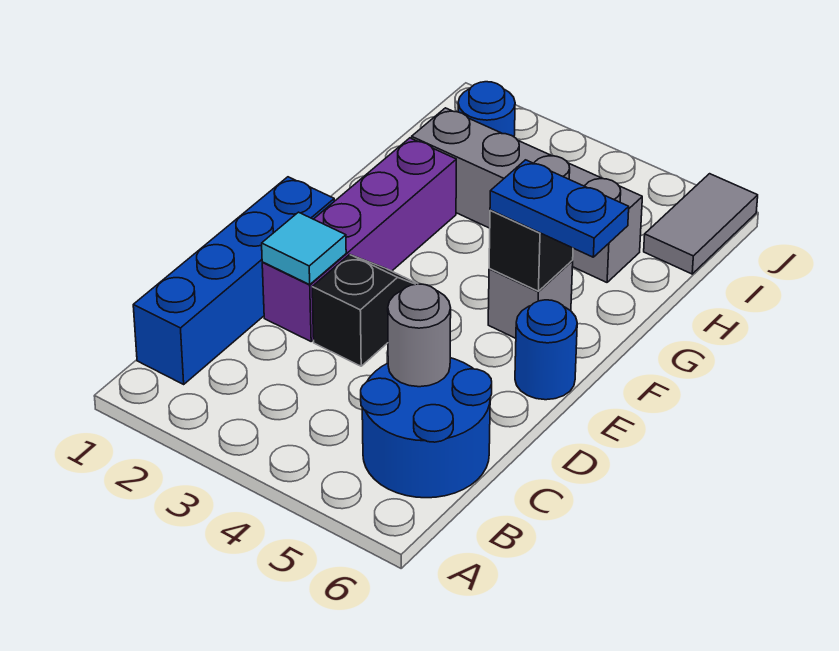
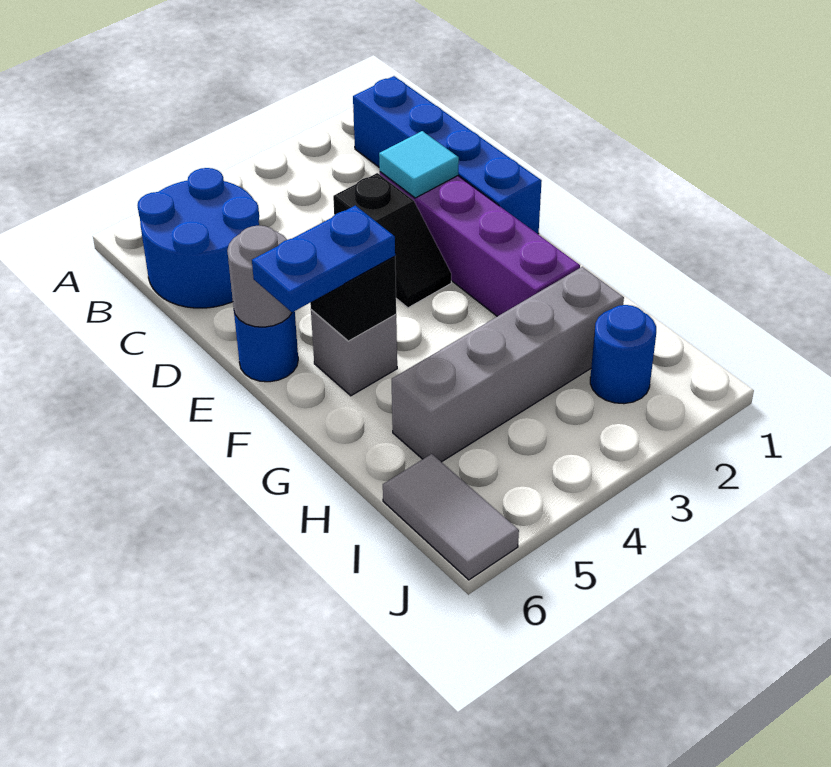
grey 1x1 round brick [388,284,451,387] -> grey 1x1 round brick moved to [227,226,292,327]

